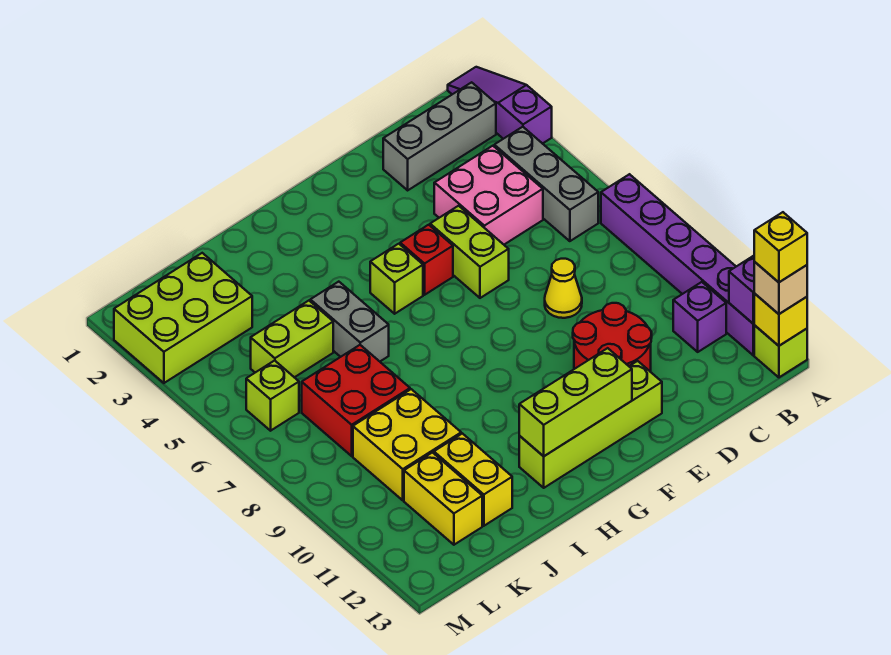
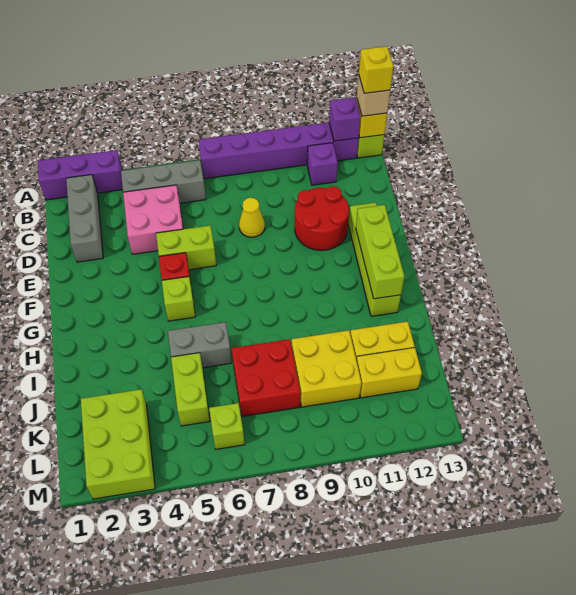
purple 1x3 slope [448,67,552,144] -> purple 1x3 brick [38,150,123,200]

